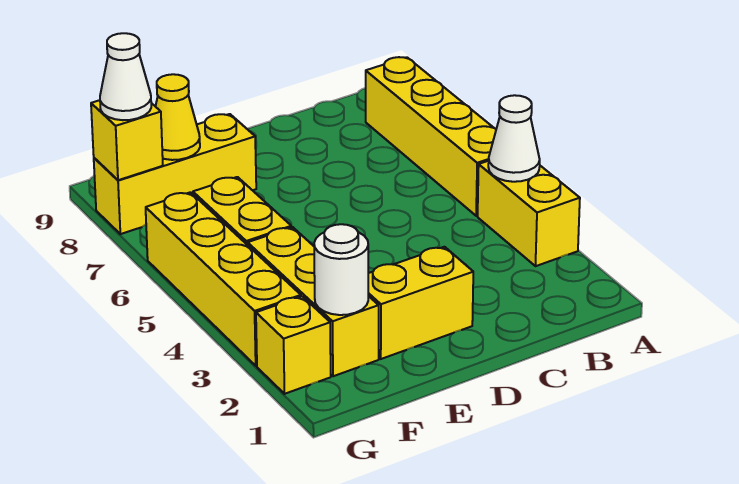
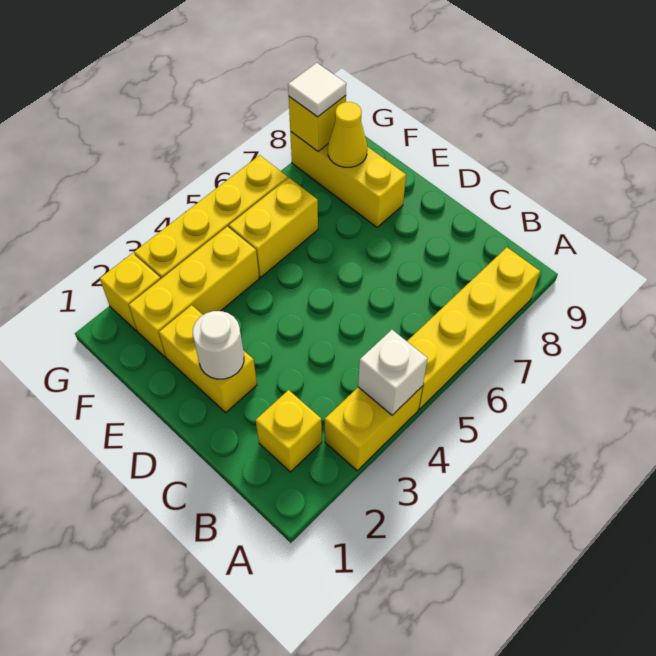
white 1x1 cone [488,95,540,182] -> white 1x1 brick [358,330,428,415]
none -> yellow 1x1 brick [256,390,322,472]
white 1x1 round brick [314,224,368,315] -> white 1x1 round brick moved to [193,311,244,379]
white 1x1 cone [100,33,151,120] -> white 1x1 tile [288,63,346,117]

